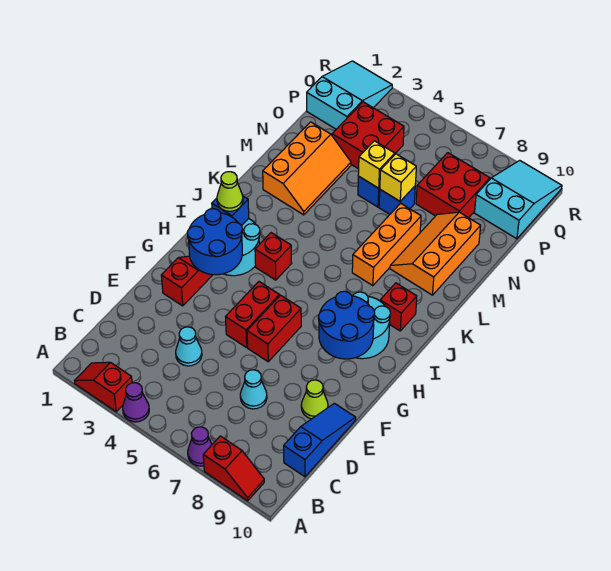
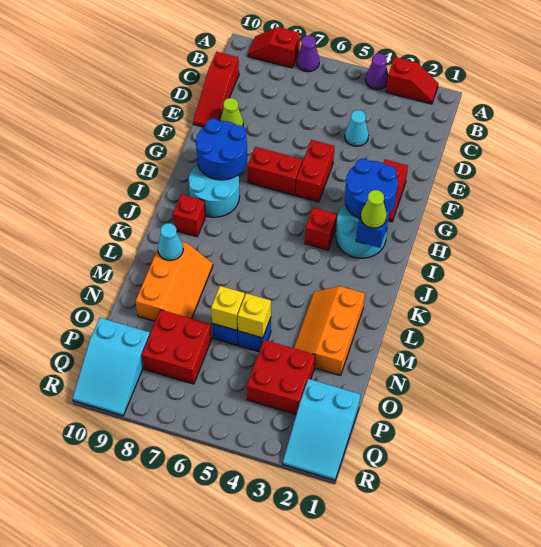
blue 1x3 slope [284,403,356,477] -> red 1x3 slope [193,52,239,127]
cyan 1x1 cone [240,370,267,409] -> cyan 1x1 cone moved to [158,223,183,260]
red 1x2 brick [247,295,301,362] -> red 1x2 brick turned to [247,147,302,195]
orange 1x3 brick [352,203,421,286] -> none

